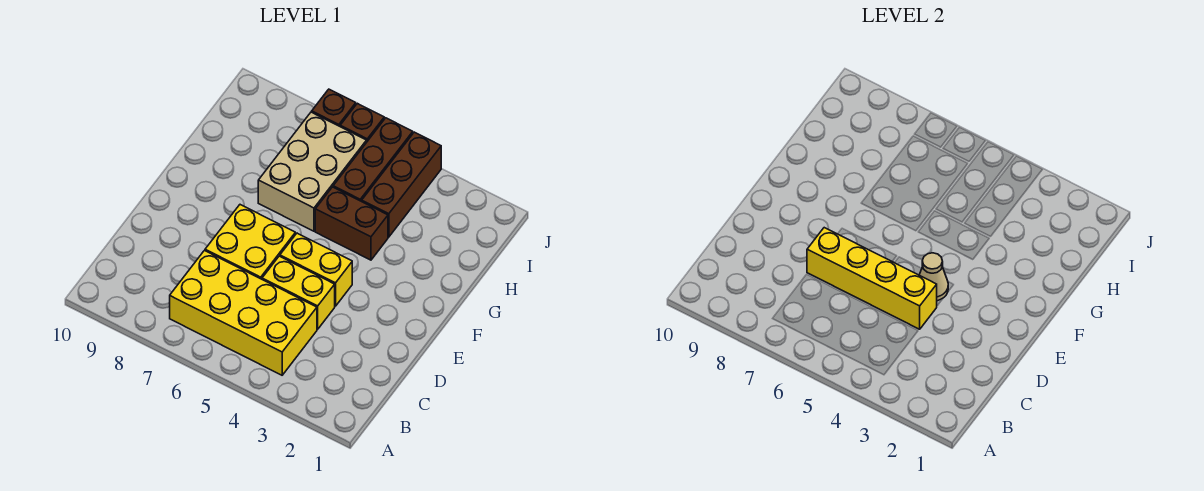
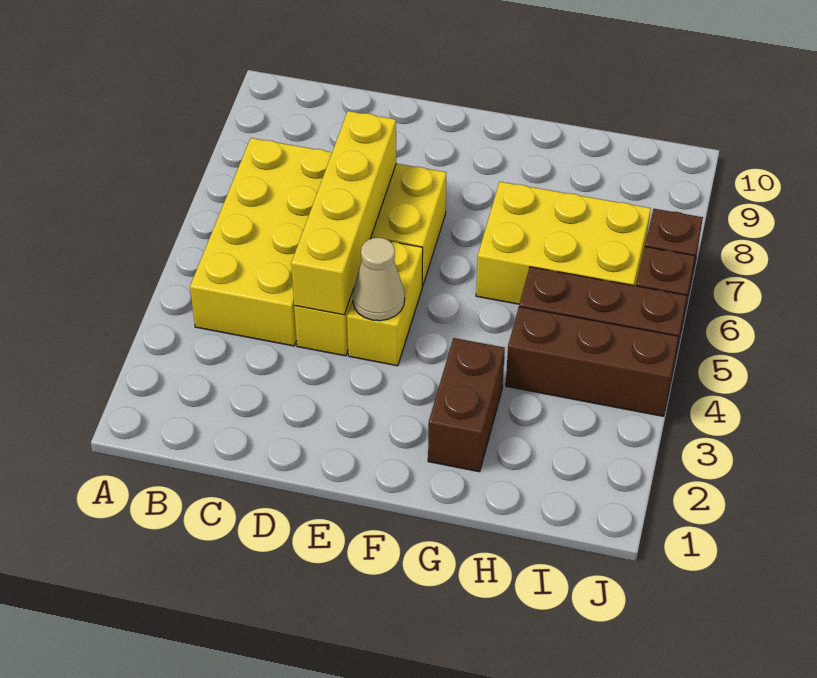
brown 1x2 brick [315,187,388,260] -> brown 1x2 brick moved to [428,338,505,472]
tan 2x3 brick [258,112,367,231] -> yellow 2x3 brick [476,182,651,304]

